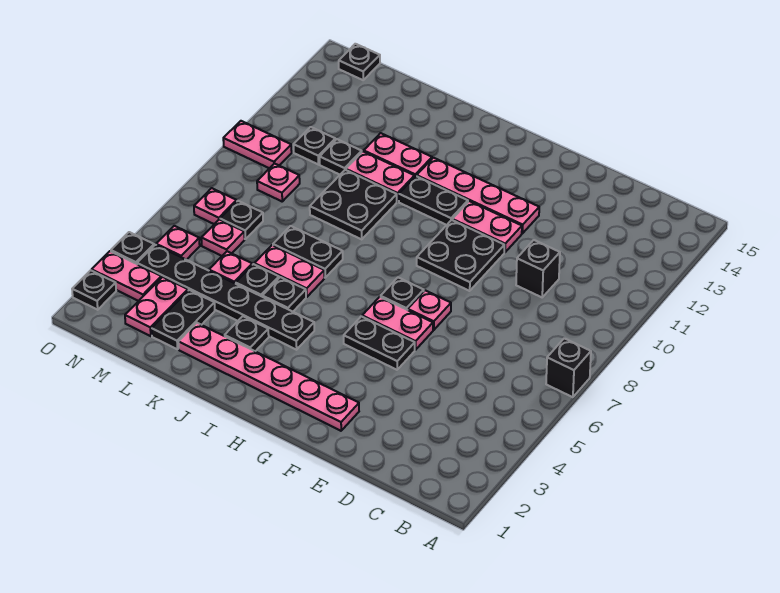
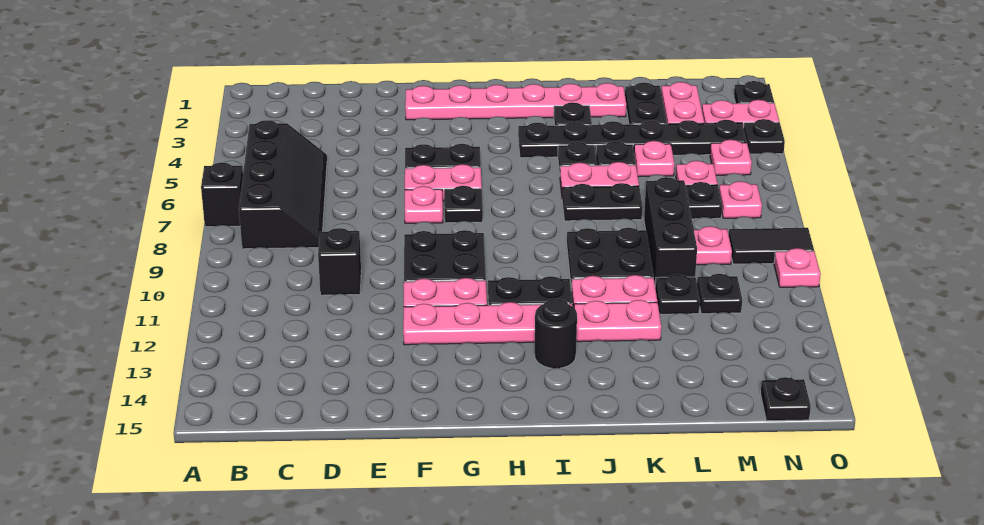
none -> black 2x4 slope [239,120,327,249]
none -> black 1x1 round brick [535,299,577,368]
none -> black 1x3 brick [644,177,697,283]
none -> black 1x2 tile [729,228,814,264]
pink 1x2 plate [223,121,292,168] -> pink 1x1 plate [774,248,820,287]

